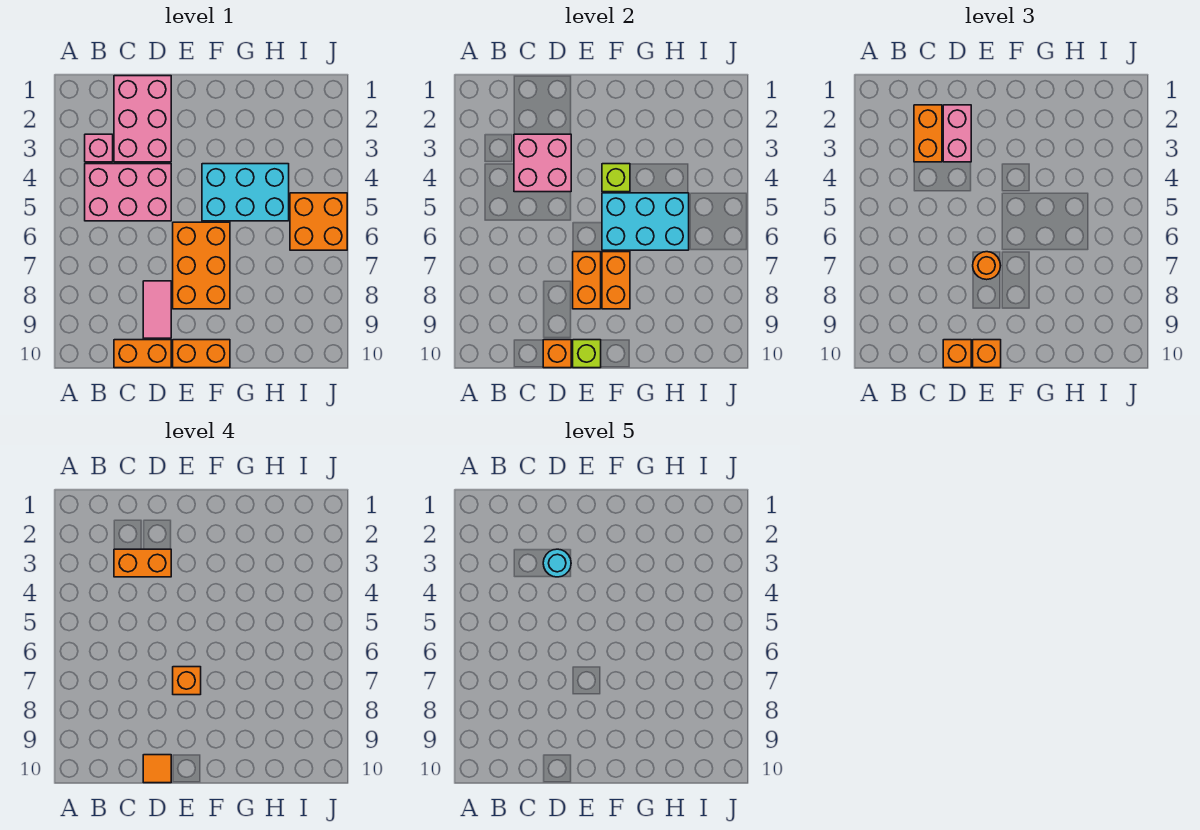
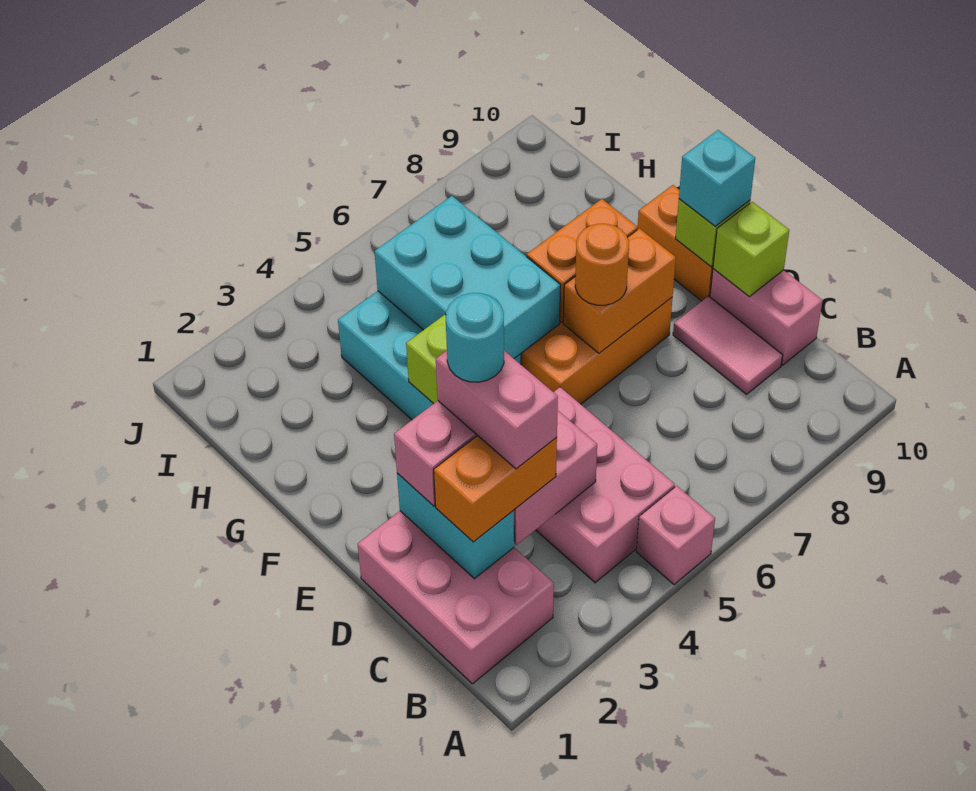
pink 1x1 brick [85,134,113,162] -> pink 1x1 brick moved to [636,486,715,584]
pink 2x3 brick [114,76,171,162] -> pink 2x3 brick turned to [358,511,554,684]
none -> cyan 1x2 brick [397,473,514,579]
orange 1x2 brick [114,549,171,577] -> pink 1x2 brick [436,351,558,469]
orange 1x2 brick [114,340,171,368] -> pink 1x2 brick [710,269,823,365]
pink 1x2 tile [143,281,171,338] -> pink 1x2 tile turned to [673,296,783,394]
orange 1x1 brick [543,340,571,368] -> lime 1x1 brick [713,202,789,297]
orange 1x1 brick [943,340,971,368] -> none
orange 1x1 tile [143,755,171,783] -> none
orange 1x1 brick [173,667,201,695] -> none
orange 1x1 brick [973,340,1001,368] -> cyan 1x1 brick [679,130,755,226]
orange 2x2 brick [290,193,347,250] -> none

